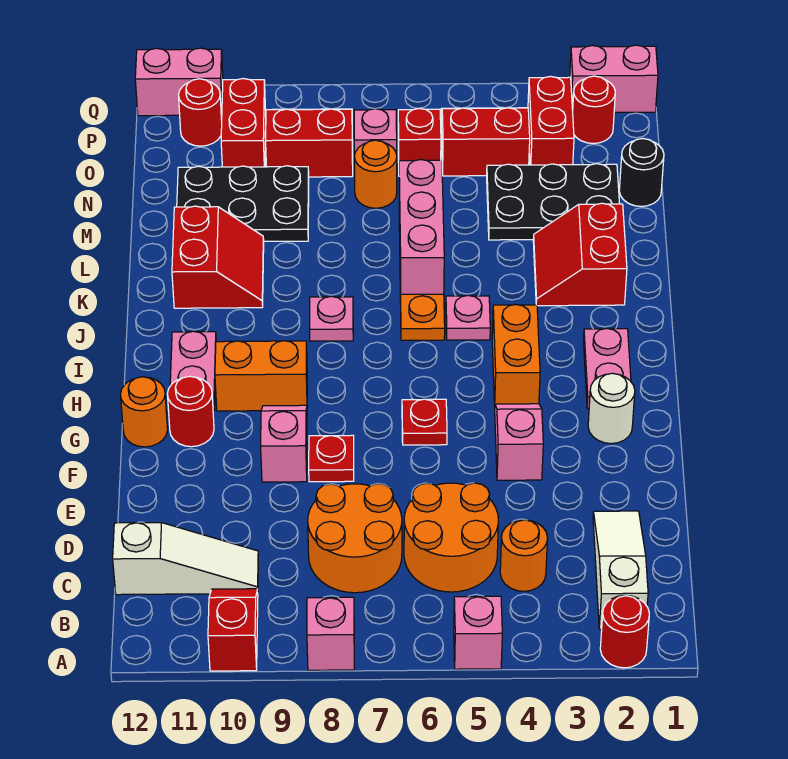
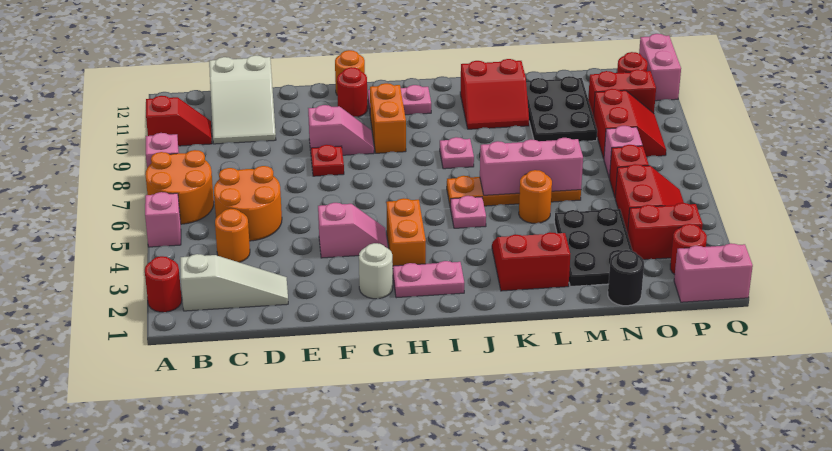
orange 2x2 round brick [308,484,402,593] -> orange 2x2 round brick moved to [145,150,214,224]
white 1x3 slope [113,523,258,595] -> white 2x3 slope [209,55,276,144]
red 1x1 plate [402,399,447,445] -> none
orange 1x2 brick [492,304,540,406] -> orange 1x2 brick turned to [386,198,426,266]
orange 1x1 round brick [354,140,397,208] -> orange 1x1 round brick moved to [519,170,552,223]
pink 1x2 brick [570,45,658,112] -> pink 1x2 brick turned to [674,243,753,302]

